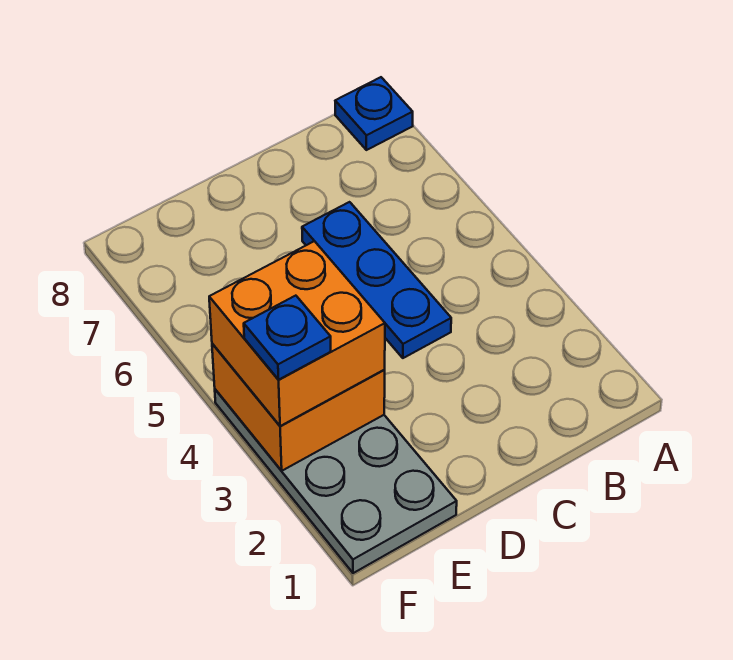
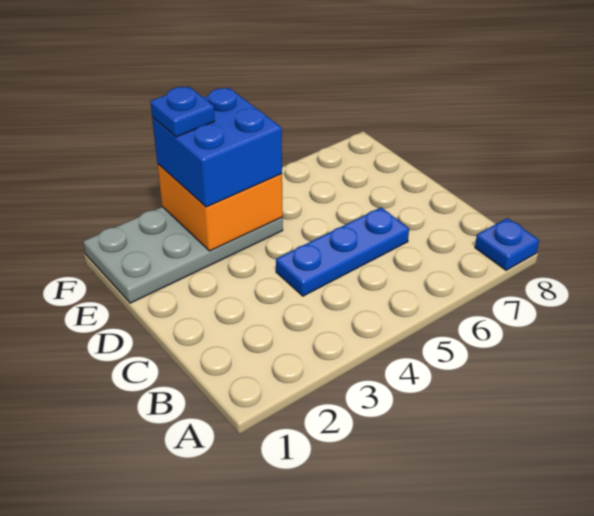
orange 2x2 brick [209,241,385,426] -> blue 2x2 brick [152,88,282,207]

